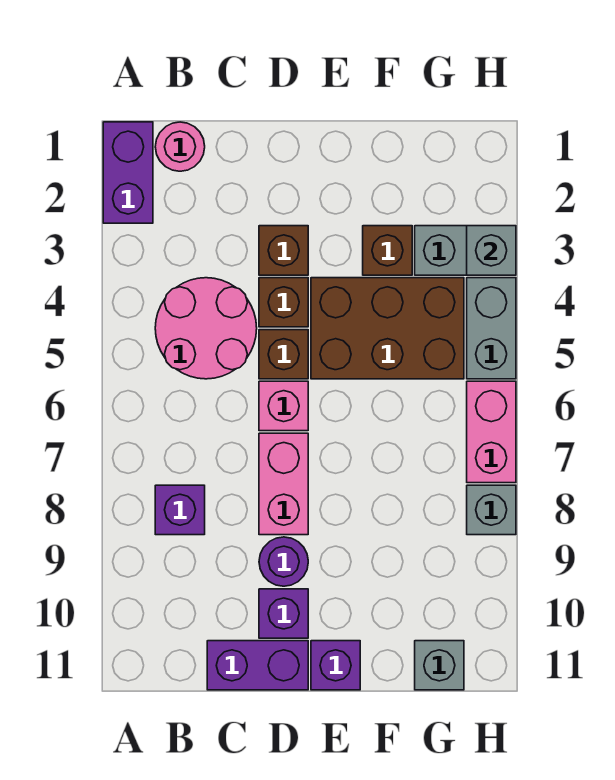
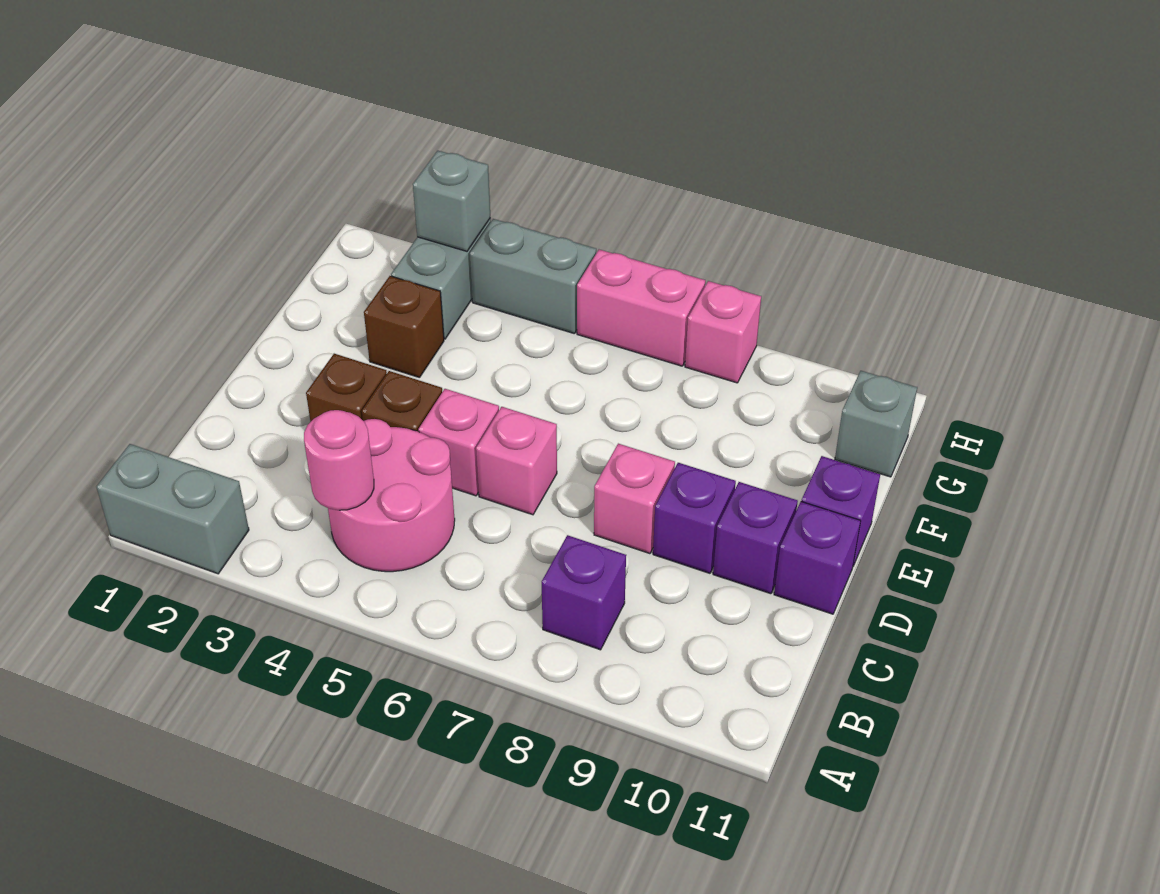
purple 1x2 brick [103,122,153,223] -> grey 1x2 brick [97,444,249,574]
pink 1x1 round brick [155,122,205,171] -> pink 1x1 round brick moved to [304,410,374,510]
purple 1x2 brick [207,641,308,690] -> purple 1x1 brick [774,502,861,614]
brown 1x1 brick [259,330,308,379] -> pink 1x1 brick [418,389,499,496]
pink 1x2 brick [259,433,308,535] -> pink 1x1 brick [594,444,675,554]
purple 1x1 round brick [259,537,308,586] -> purple 1x1 brick [653,463,736,573]
brown 2x3 brick [311,278,464,379] -> none
grey 1x1 brick [467,485,516,535] -> pink 1x1 brick [685,281,761,383]

